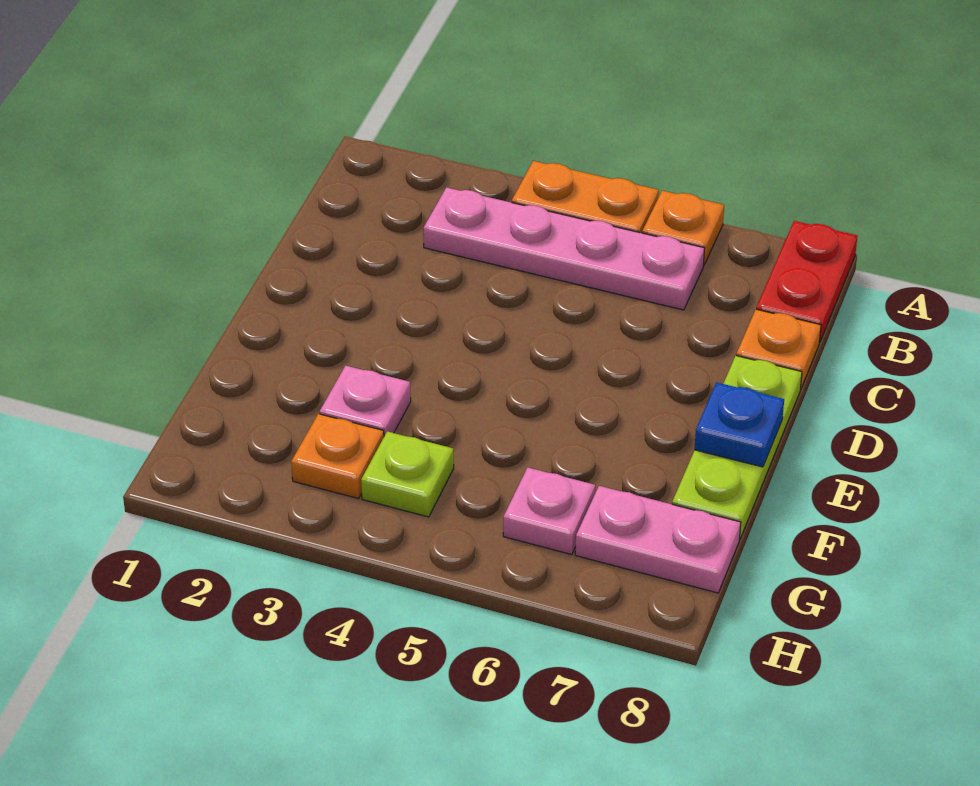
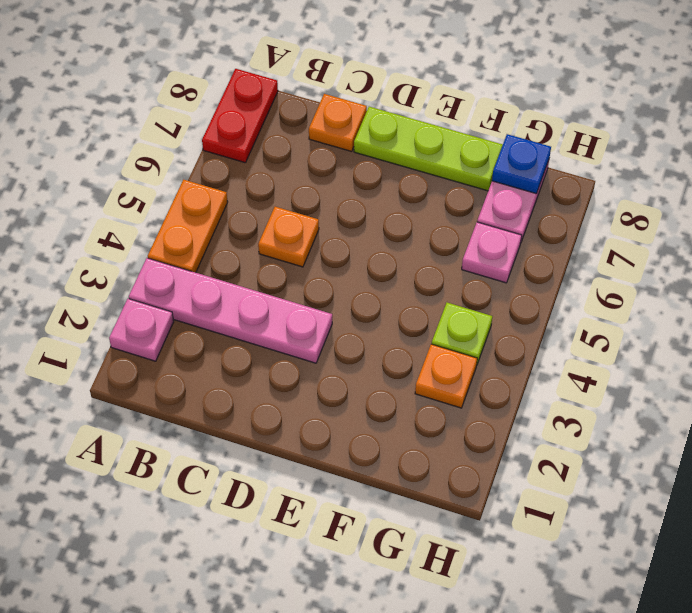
orange 1x1 plate [642,191,724,266] -> orange 1x1 plate moved to [258,207,319,267]
red 1x2 plate [756,221,858,343] -> red 1x2 plate turned to [202,69,278,163]
pink 1x4 plate [423,187,705,310] -> pink 1x4 plate turned to [129,258,332,363]
blue 1x1 plate [694,382,784,467] -> blue 1x1 plate moved to [492,134,551,194]
pink 1x1 plate [319,366,411,436] -> pink 1x1 plate moved to [109,299,174,361]

